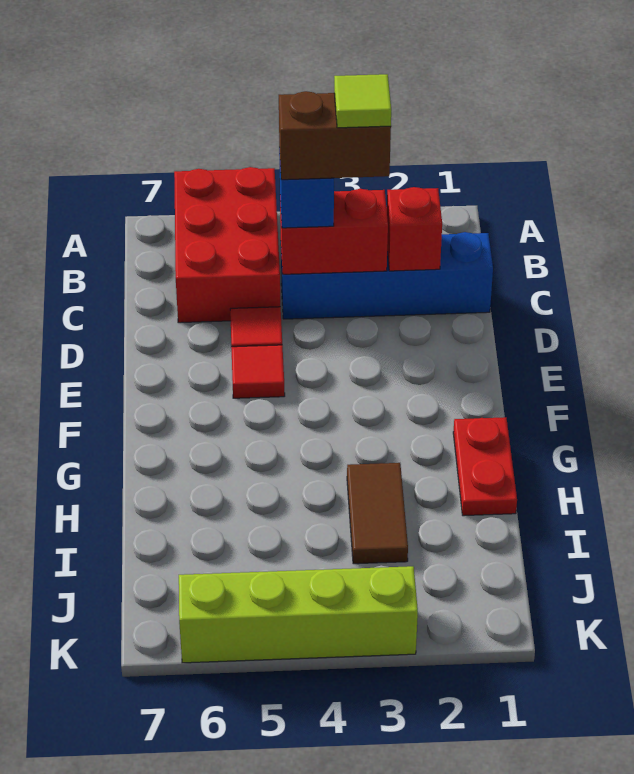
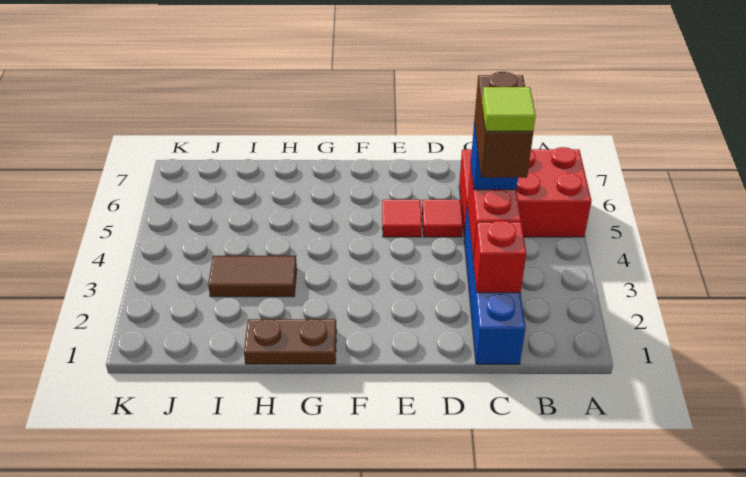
red 1x2 plate [453,417,517,516] -> brown 1x2 plate [244,319,337,364]
lime 1x4 brick [179,566,418,663] -> none

